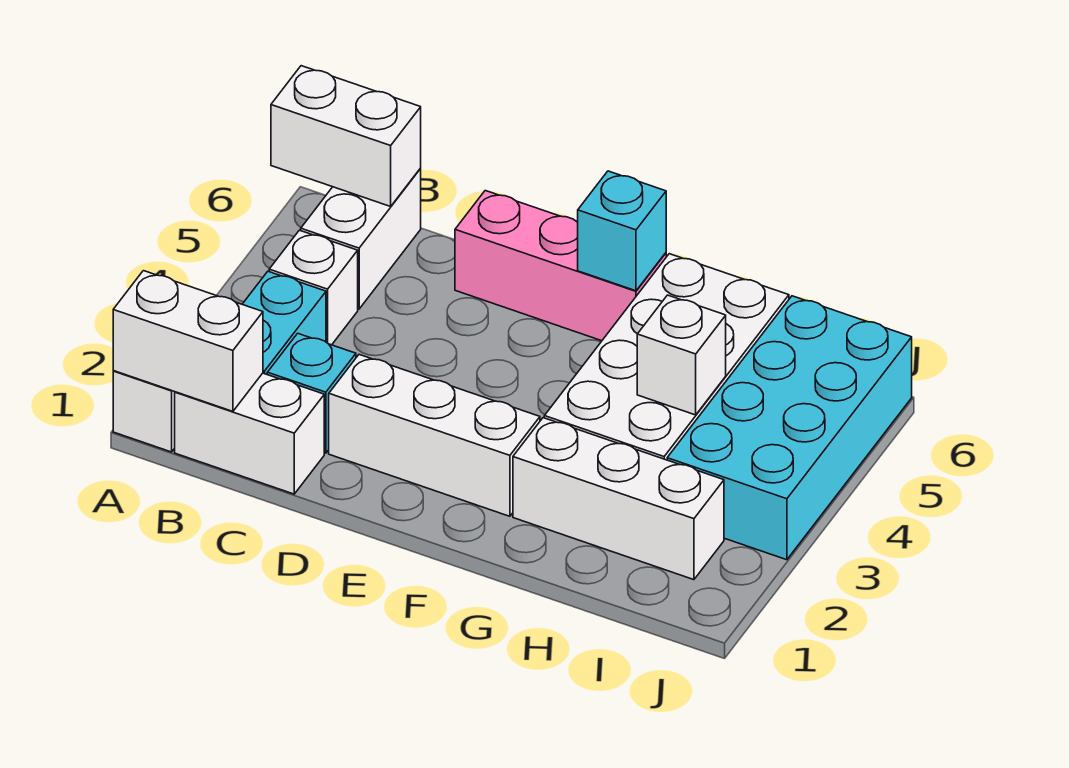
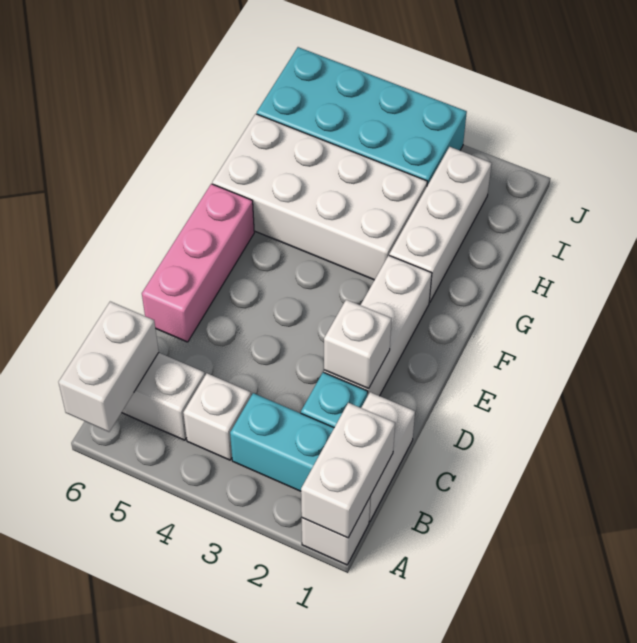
cyan 1x1 brick [578,171,666,291] -> none
white 1x1 brick [637,295,726,415] -> white 1x1 brick moved to [324,300,392,389]

